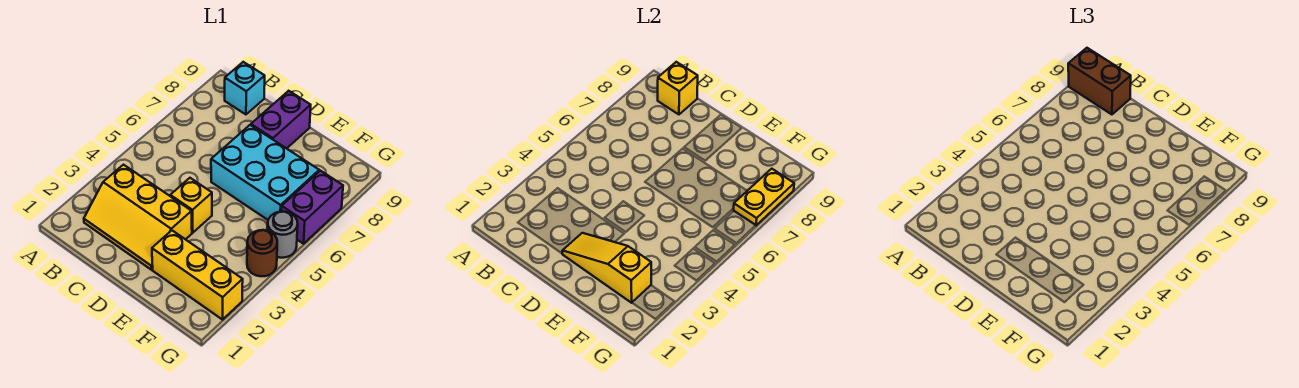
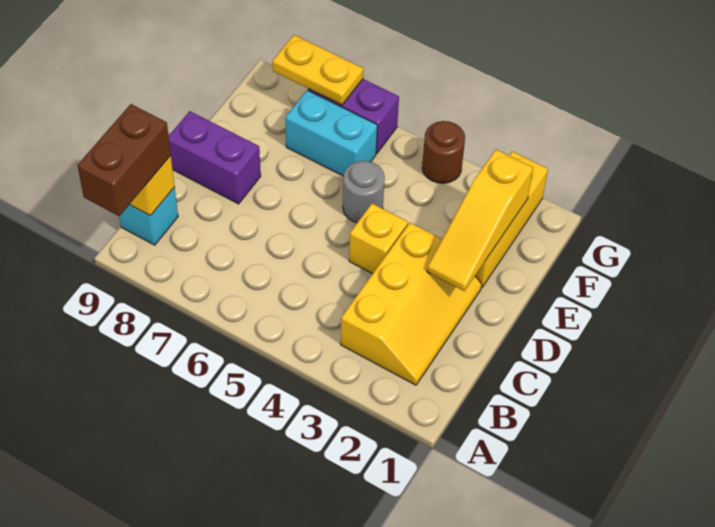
cyan 2x3 brick [211,125,319,220] -> cyan 1x2 brick [285,90,377,176]
grey 1x1 round brick [268,212,298,258] -> grey 1x1 round brick moved to [343,161,385,223]

